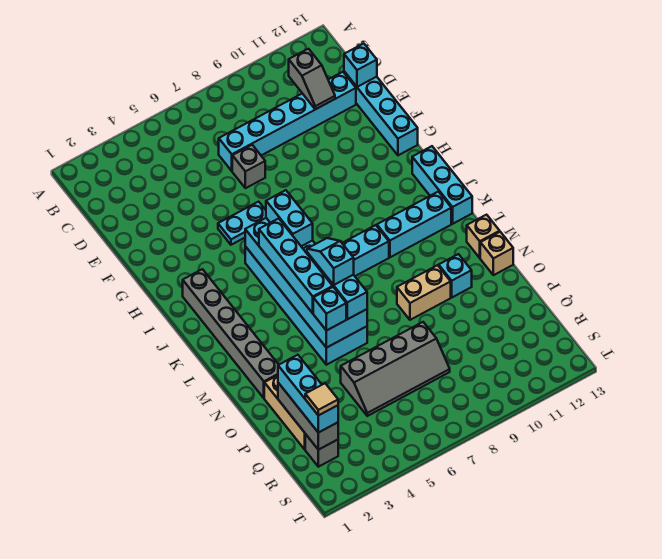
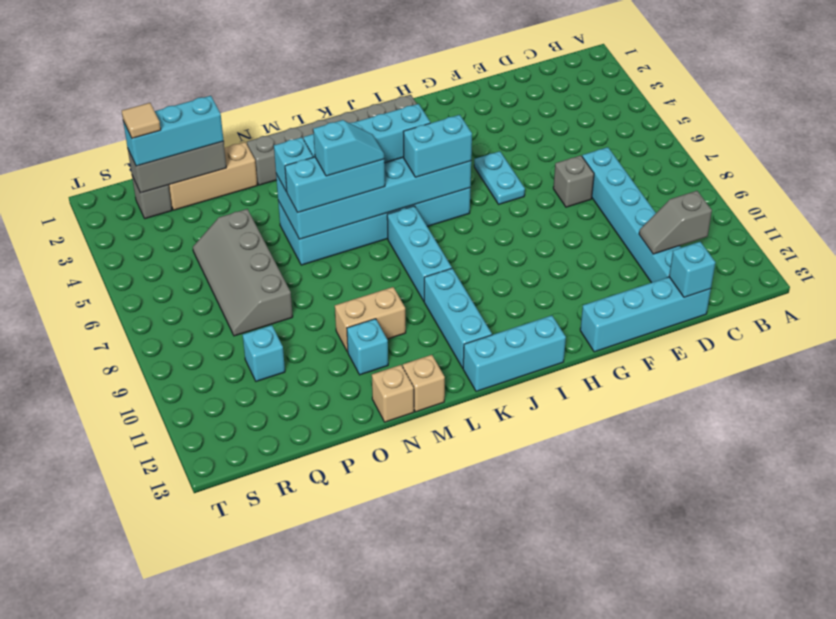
tan 1x2 brick [397,265,451,320] -> tan 1x2 brick turned to [335,287,406,352]
none -> cyan 1x1 brick [243,325,285,381]

